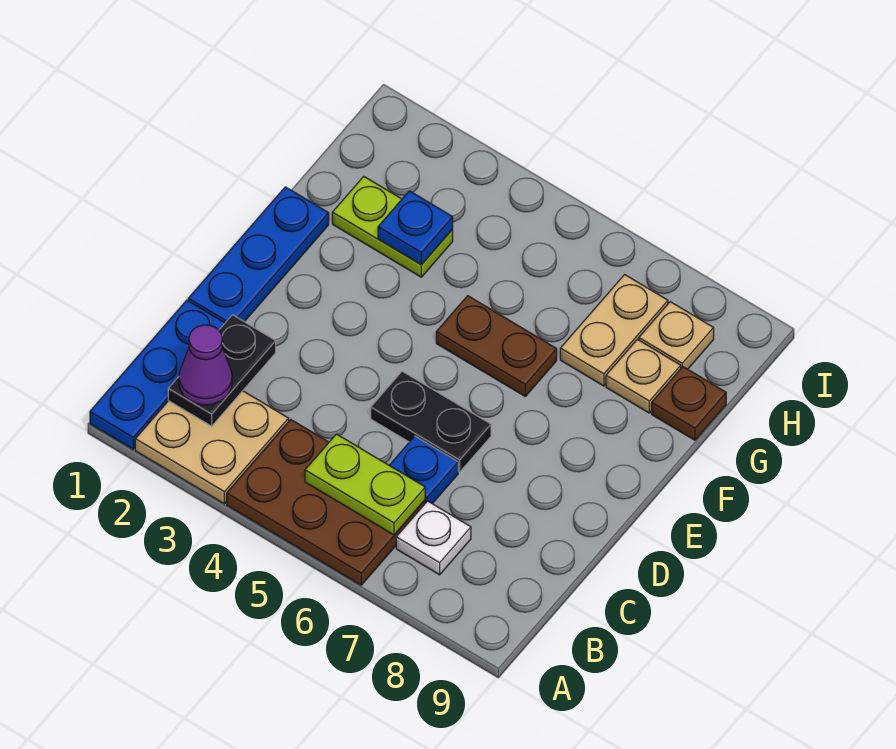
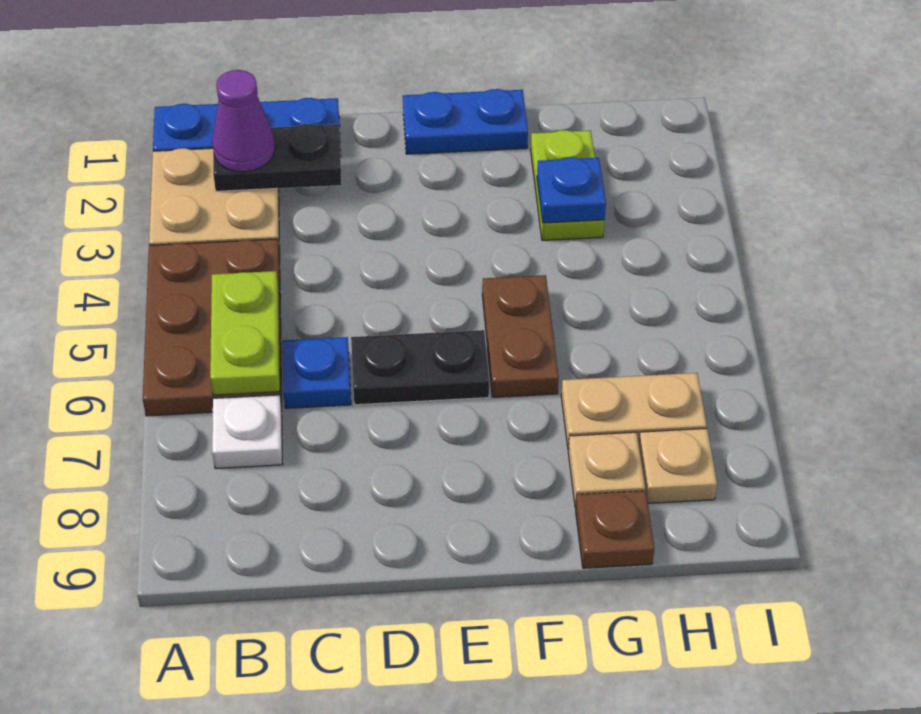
blue 1x3 plate [188,187,329,323] -> blue 1x2 plate [403,89,528,154]
black 1x2 plate [371,371,491,472] -> black 1x2 plate turned to [351,330,489,405]

